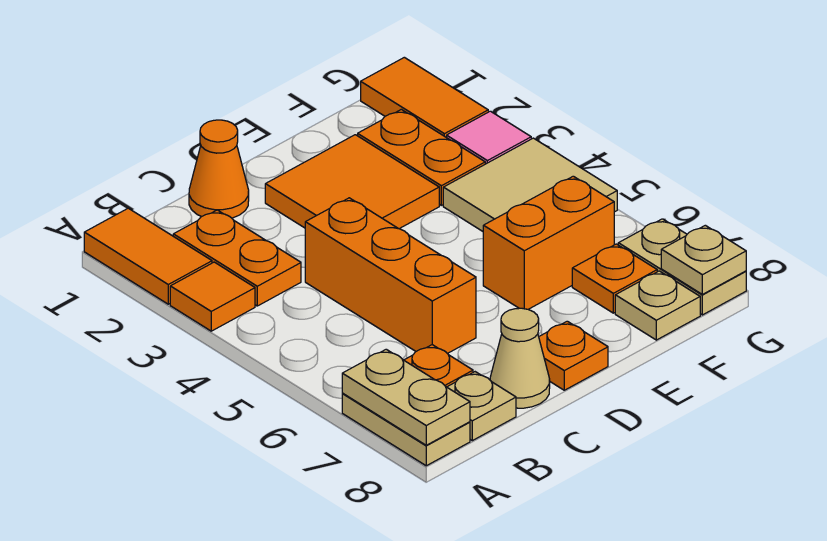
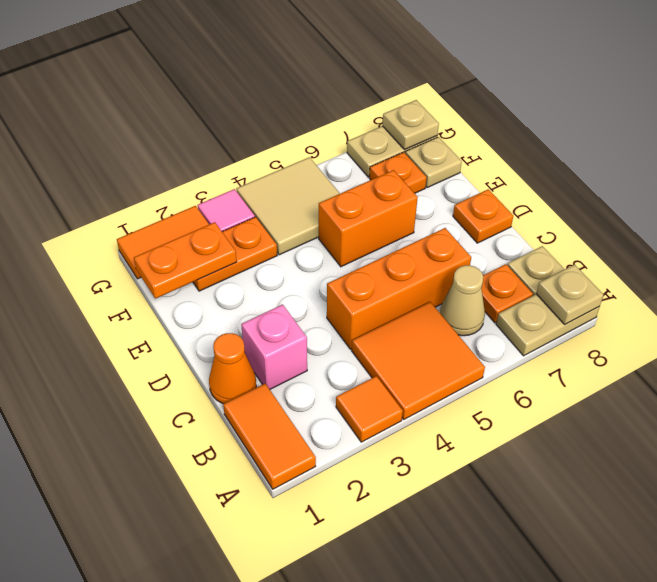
orange 1x2 tile [84,208,212,304] -> orange 1x2 tile turned to [223,384,316,489]
tan 1x2 plate [342,349,470,445] -> tan 1x1 plate [536,265,603,324]
orange 1x2 plate [173,210,301,306] -> orange 1x2 plate moved to [134,222,237,299]
none -> pink 1x1 brick [241,304,307,389]
tan 1x1 cone [490,308,550,408] -> tan 1x1 cone moved to [440,265,485,336]
orange 2x2 tile [265,135,439,229] -> orange 2x2 tile moved to [352,302,485,419]
orange 1x2 brick [483,176,614,309] -> orange 1x2 brick turned to [319,170,418,267]

